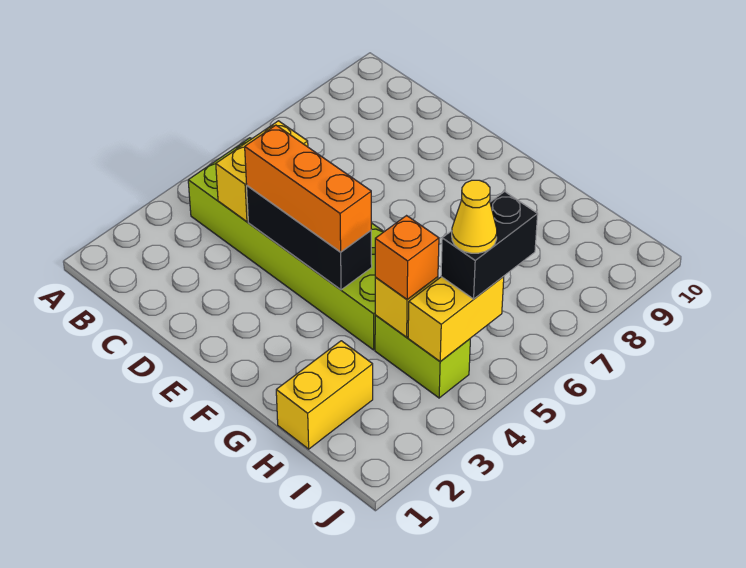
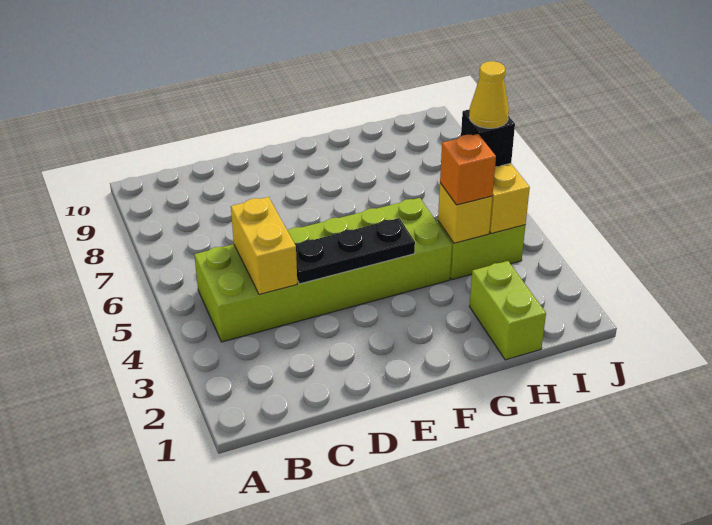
black 1x3 brick [247,186,372,290] -> black 1x3 plate [295,218,415,284]
orange 1x3 brick [245,125,371,252] -> none
yellow 1x2 brick [276,341,373,449] -> lime 1x2 brick [470,261,546,360]
black 1x2 brick [441,191,538,299] -> black 1x1 brick [461,109,515,167]

